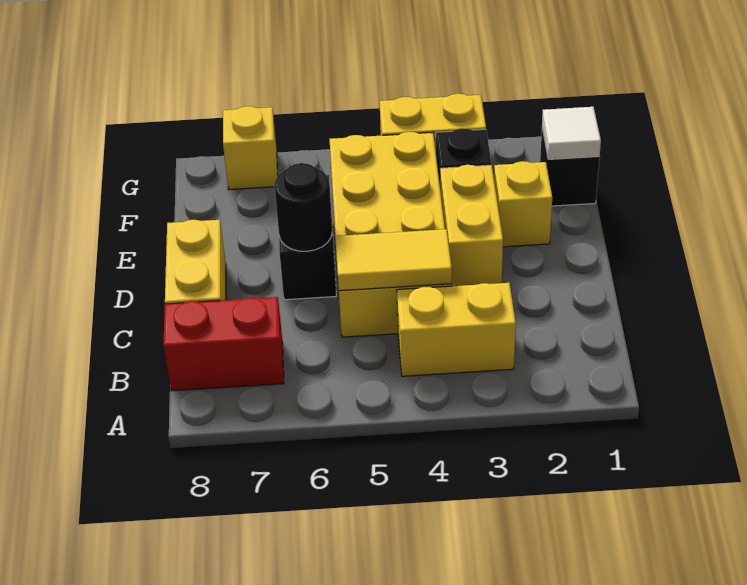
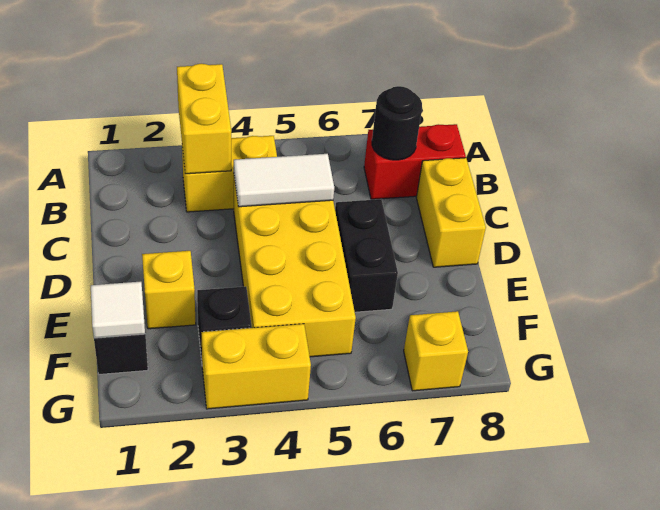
yellow 1x2 tile [335,229,452,291] -> white 1x2 tile [234,154,334,207]
yellow 1x2 brick [440,165,503,286] -> yellow 1x2 brick moved to [177,64,231,174]
black 1x1 round brick [274,163,332,251] -> black 1x1 round brick moved to [372,86,422,160]

